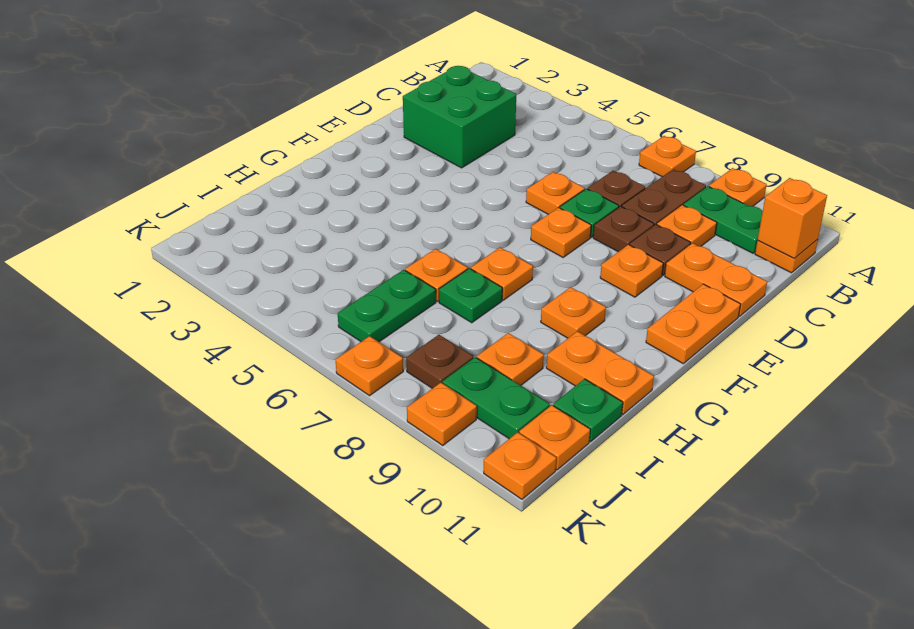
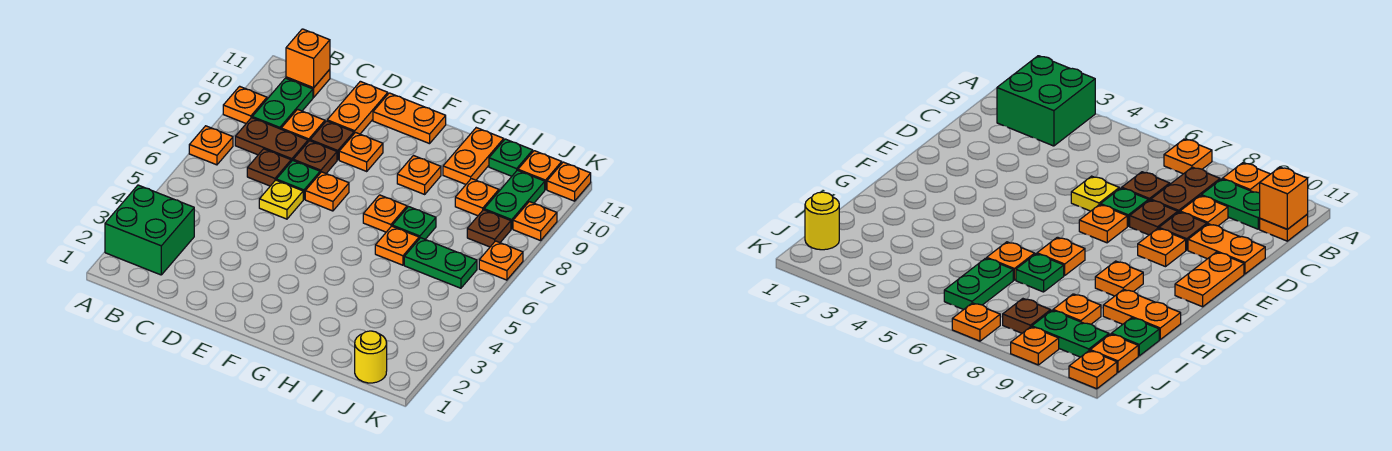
green 2x2 brick [403,66,516,168] -> green 2x2 brick moved to [105,185,194,275]
orange 1x1 plate [526,172,585,214] -> yellow 1x1 plate [259,180,303,219]
none -> yellow 1x1 round brick [355,331,387,383]

